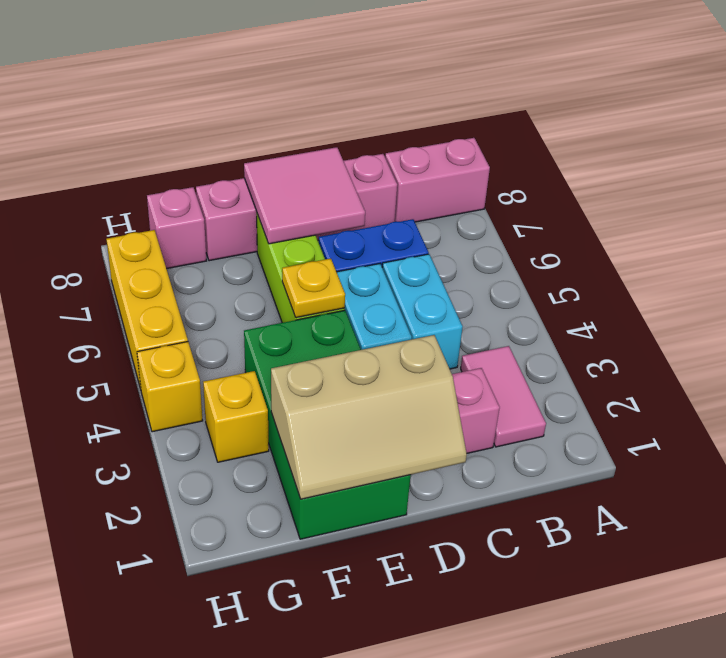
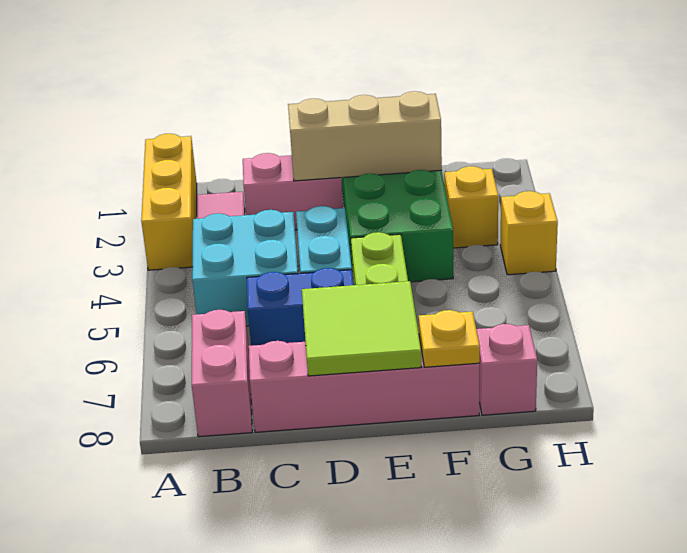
pink 1x2 brick [385,138,490,222] -> pink 1x2 brick turned to [192,310,252,437]
cyan 1x2 brick [382,254,463,369] -> cyan 2x2 brick [192,210,298,326]
pink 2x2 tile [244,147,365,244] -> lime 2x2 tile [302,281,421,376]
yellow 1x1 plate [282,259,345,318] -> yellow 1x1 plate moved to [419,310,480,367]
yellow 1x3 brick [106,230,188,389] -> yellow 1x3 brick moved to [141,134,197,270]

